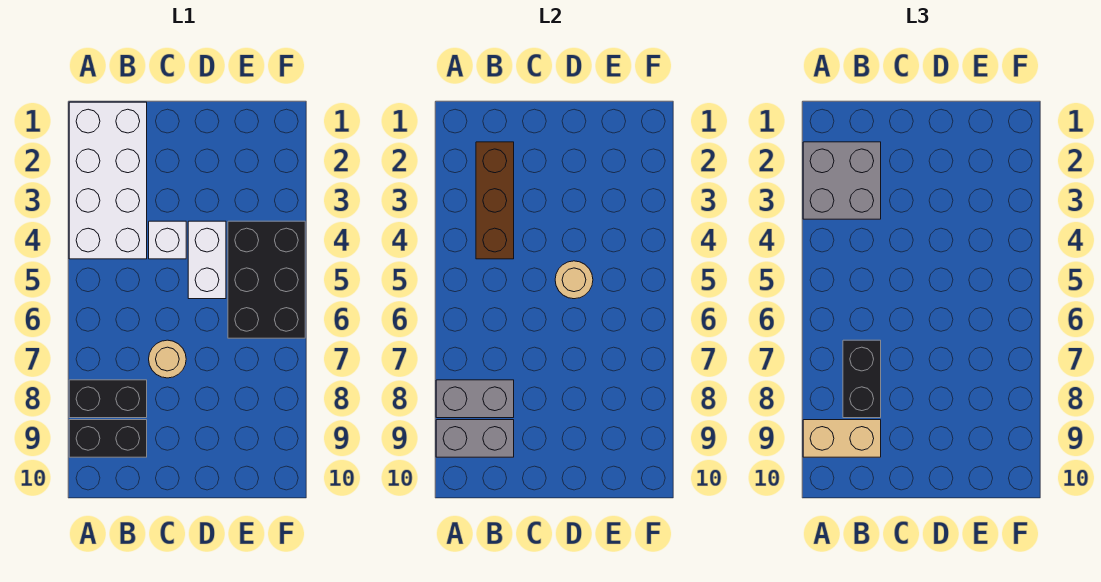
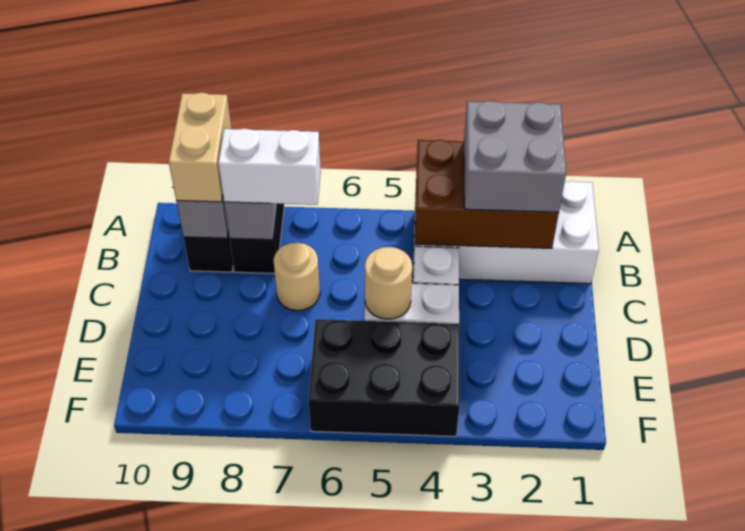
brown 1x3 brick [476,142,514,259] -> brown 2x3 brick [415,140,559,248]
black 1x2 brick [843,340,881,418] -> white 1x2 brick [218,129,321,205]

